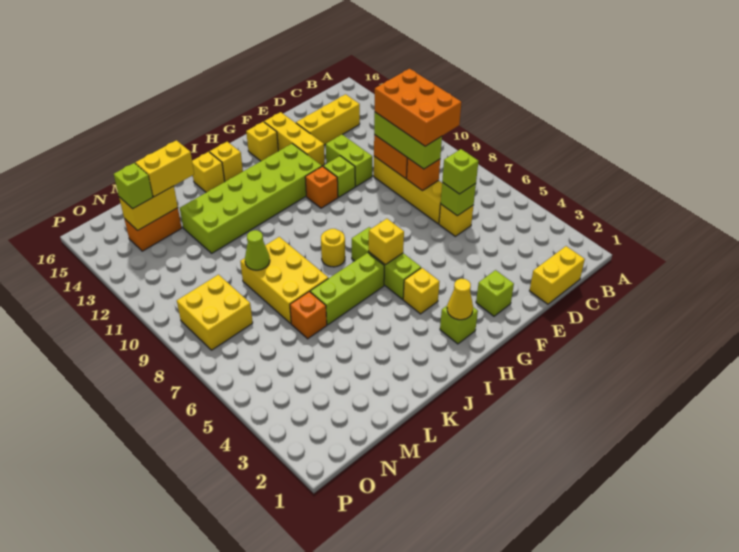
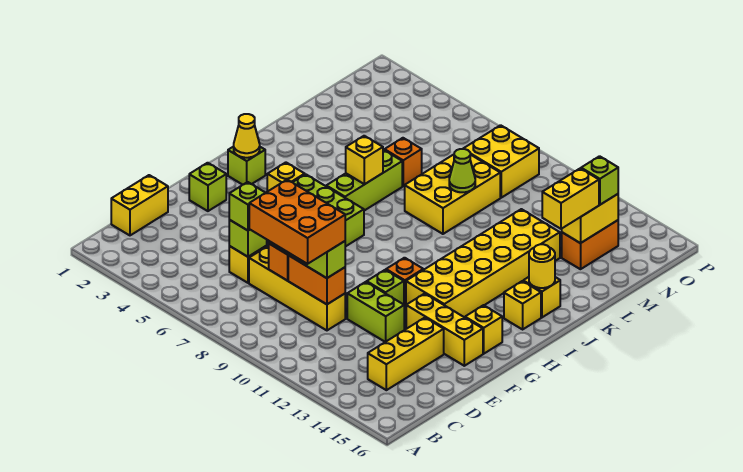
lime 2x6 brick [180,144,322,253] -> yellow 2x6 brick [406,209,560,317]
yellow 1x1 brick [369,219,404,265] -> yellow 1x1 brick moved to [346,136,383,184]
yellow 1x1 round brick [321,229,345,267] -> yellow 1x1 round brick moved to [529,244,555,288]
yellow 2x3 brick [240,237,328,323] -> yellow 2x3 brick turned to [405,155,500,234]

